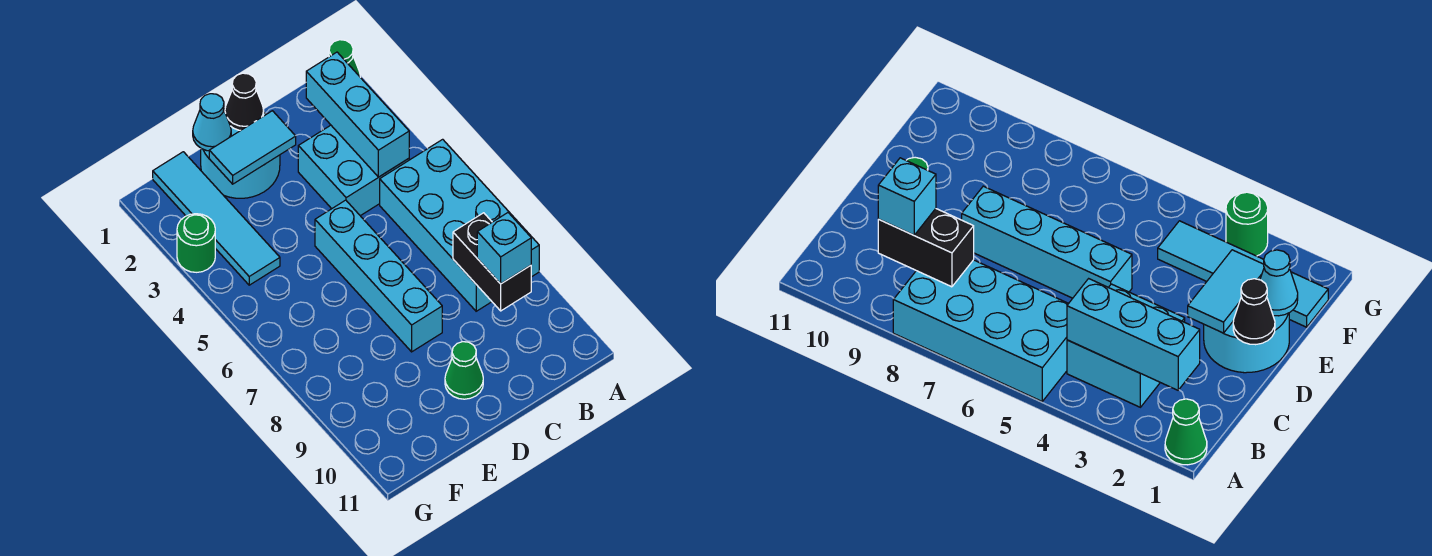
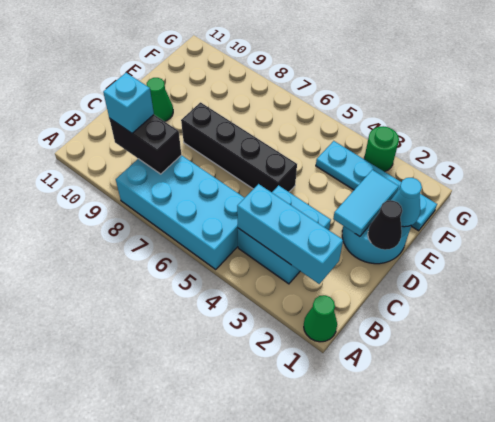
cyan 1x4 brick [315,200,442,352] -> black 1x4 brick [181,102,297,192]
cyan 1x4 tile [153,152,280,285] -> cyan 1x4 plate [316,141,437,231]

